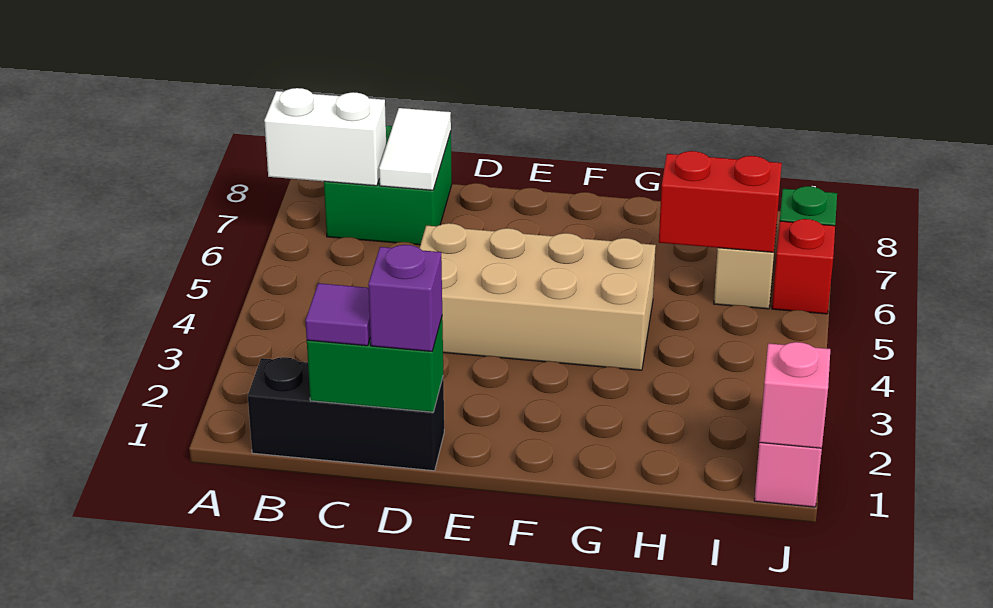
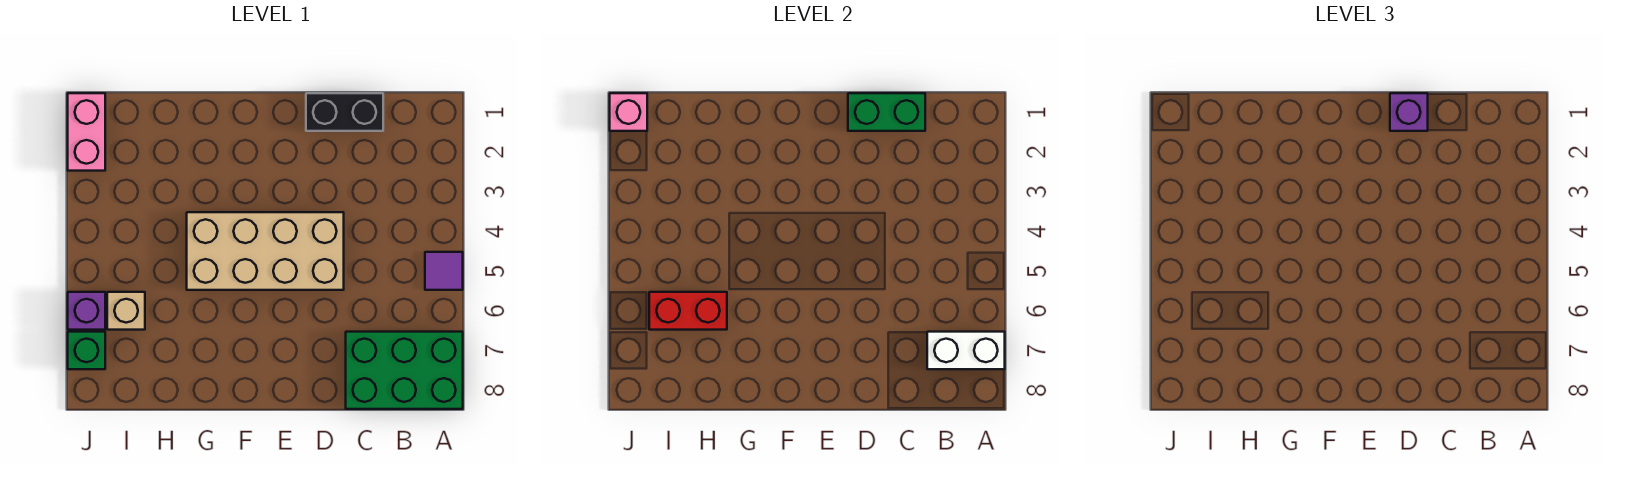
black 1x3 brick [248,357,444,471] -> black 1x2 brick [306,93,383,131]
green 2x2 brick [324,125,452,245] -> green 2x3 brick [346,332,463,409]
purple 1x1 tile [305,283,370,346] -> purple 1x1 tile moved to [425,252,463,290]
white 1x2 tile [379,108,451,190] -> none
red 1x1 brick [772,219,835,314] -> purple 1x1 brick [68,292,105,330]

